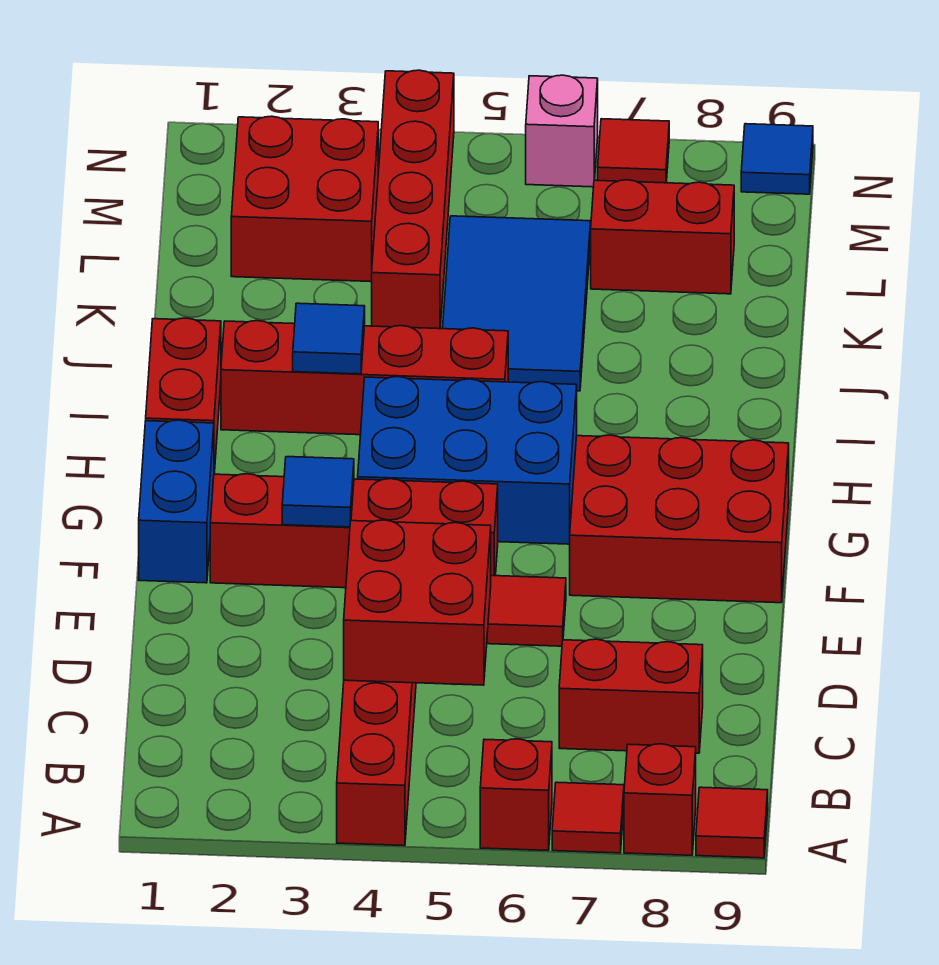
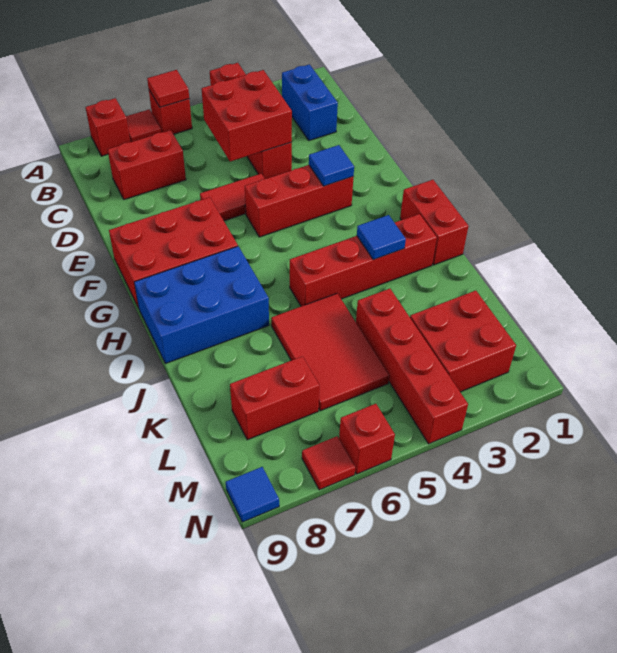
red 1x1 tile [696,787,768,858] -> red 1x1 tile moved to [147,70,189,107]
blue 1x2 brick [139,420,214,583] -> blue 1x2 brick moved to [282,64,338,141]
red 1x4 brick [210,474,498,588] -> red 1x3 brick [245,165,353,237]
blue 2x3 brick [358,377,577,544] -> blue 2x3 brick moved to [134,246,269,364]
blue 2x3 tile [443,216,591,391] -> red 2x3 tile [271,293,389,411]
pink 1x1 brick [526,75,598,187] -> red 1x1 brick [339,404,395,474]

